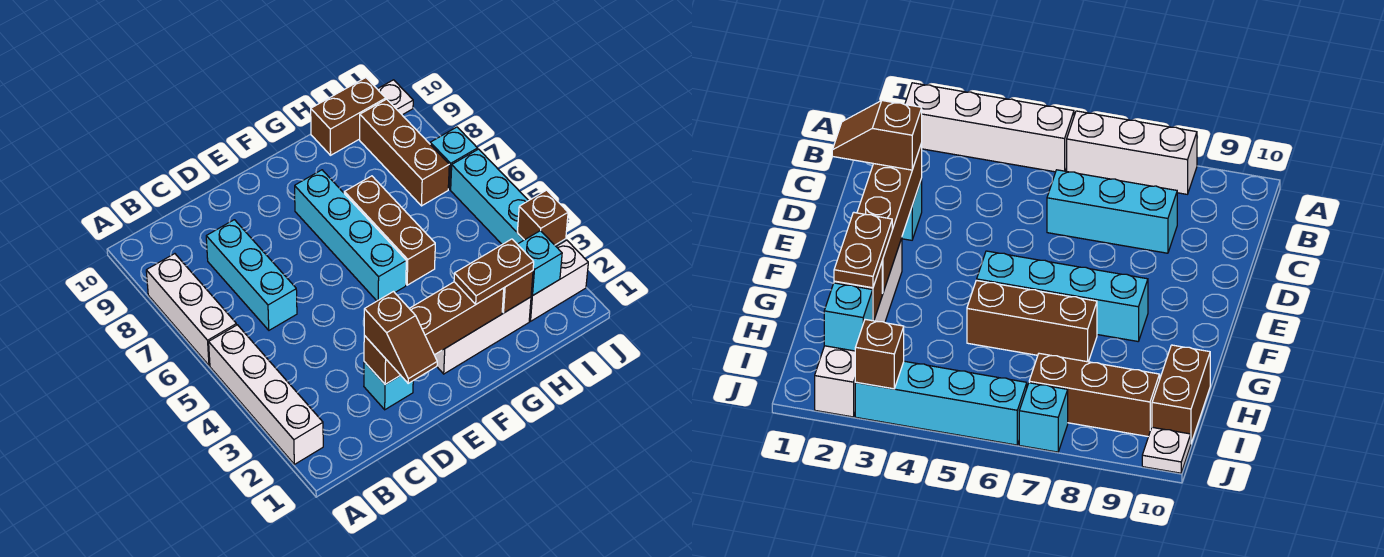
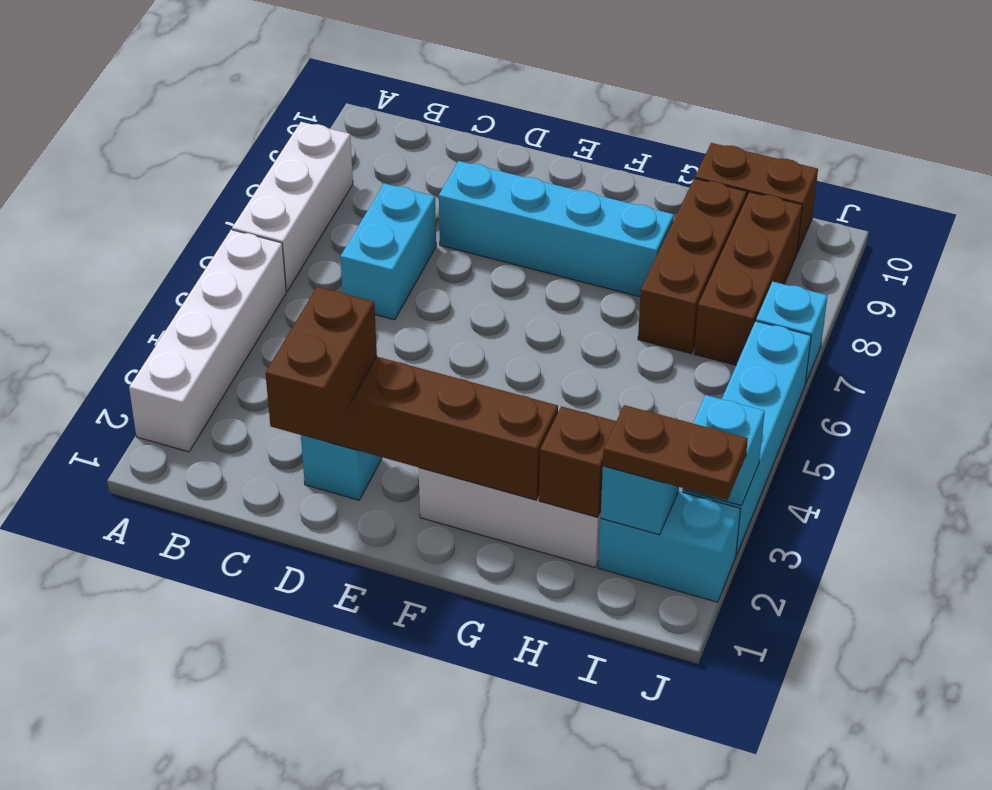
cyan 1x3 brick [206,220,297,330] -> cyan 1x2 brick [340,183,436,320]
brown 1x2 slope [364,292,437,383] -> brown 1x2 brick [265,287,377,442]
cyan 1x4 brick [295,170,406,301] -> cyan 1x4 brick turned to [439,161,674,297]
brown 1x2 plate [454,239,534,304] -> brown 1x2 plate moved to [603,405,748,500]
brown 1x3 brick [344,176,435,285] -> brown 1x3 brick moved to [638,178,747,353]
white 1x2 brick [529,240,588,321] -> cyan 1x2 brick [598,491,740,602]
brown 1x1 brick [517,190,568,245] -> cyan 1x1 brick [683,395,765,506]
white 1x1 plate [378,80,413,115] -> none

